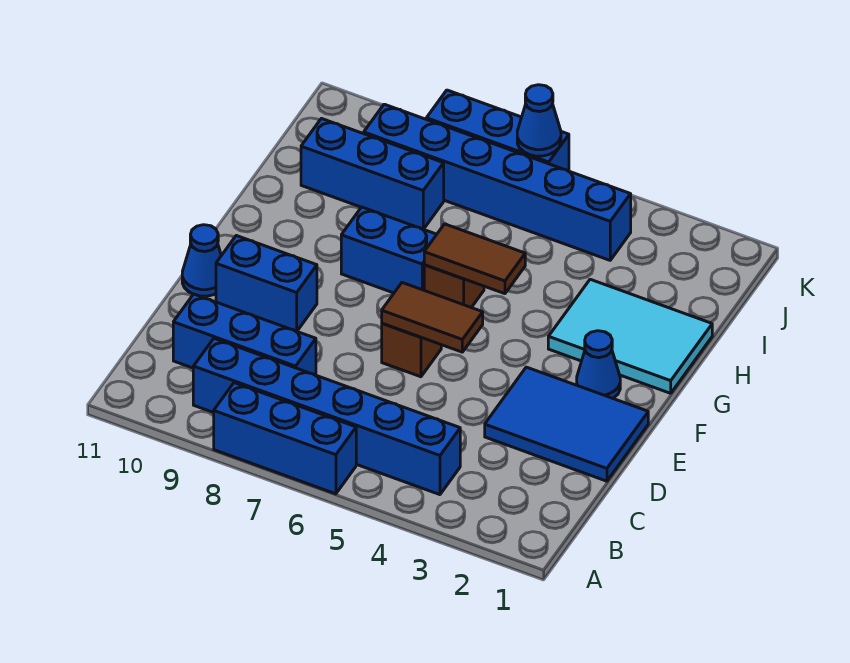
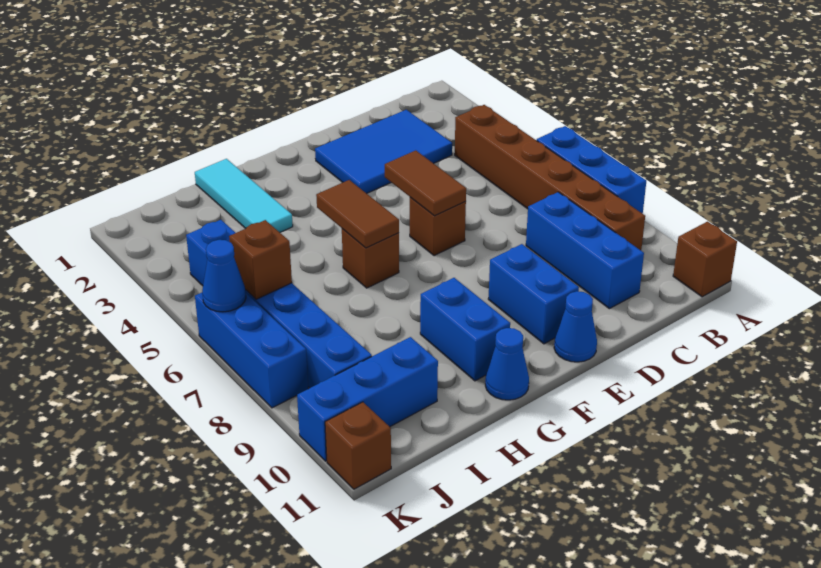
none -> brown 1x1 brick [673,222,737,297]
blue 1x6 brick [193,339,460,495] -> brown 1x6 brick [455,105,645,250]
blue 2x3 tile [485,367,648,481] -> blue 2x3 tile turned to [315,110,452,194]
blue 1x1 cone [577,331,620,398] -> blue 1x1 cone moved to [485,328,529,400]
cyan 2x3 tile [548,279,712,393] -> cyan 1x3 tile [195,159,293,233]
blue 1x2 brick [341,207,437,293] -> blue 1x2 brick moved to [420,278,510,381]
blue 1x3 brick [301,119,444,229] -> blue 1x3 brick turned to [297,337,438,461]
none -> brown 1x1 brick [229,220,292,299]
none -> brown 1x1 brick [325,402,391,489]

